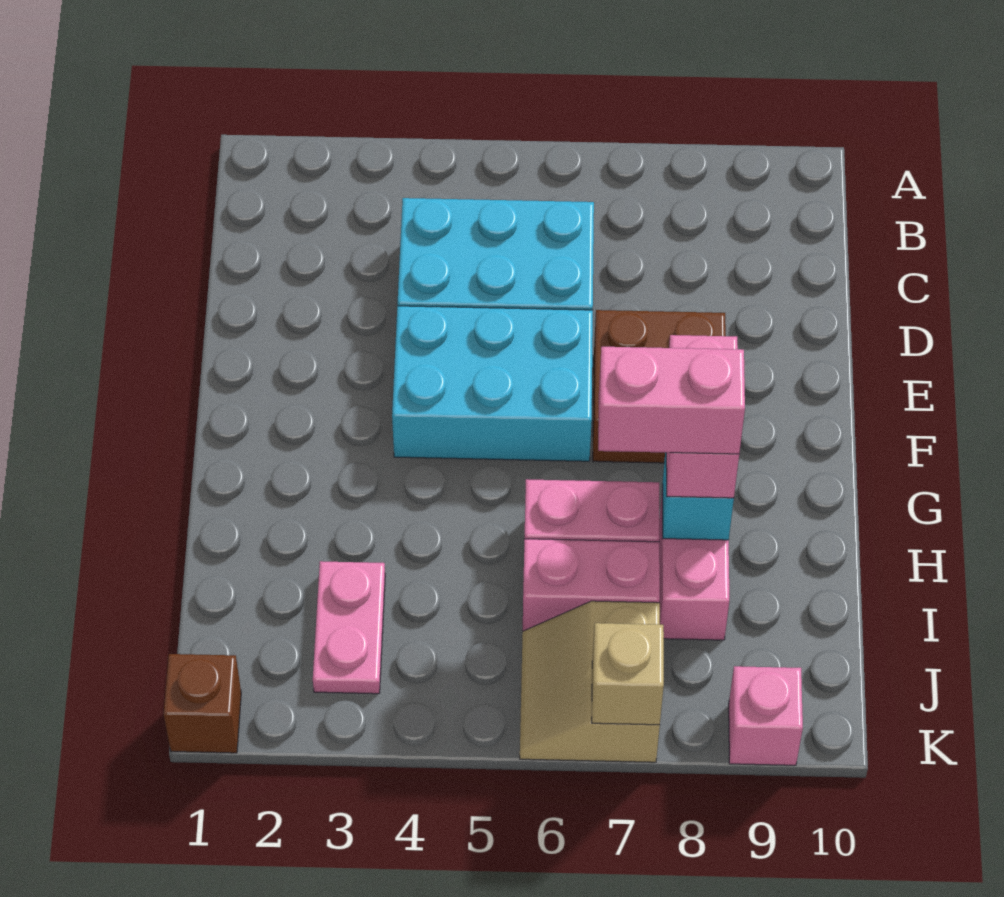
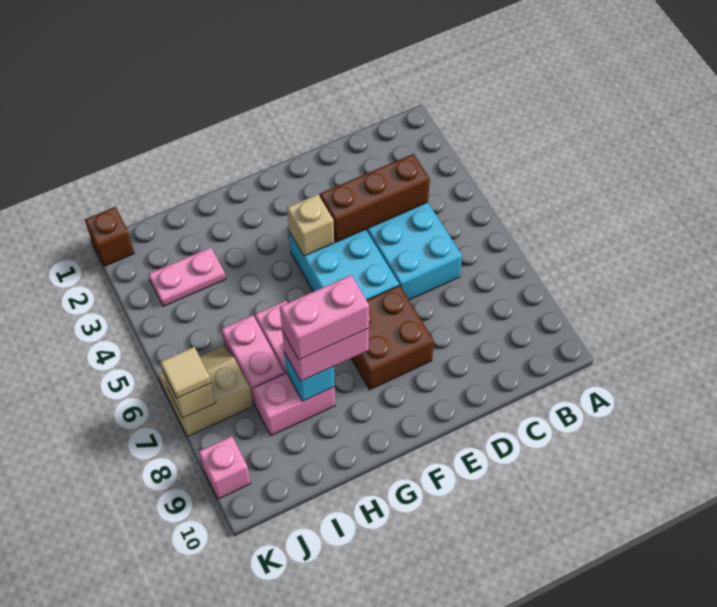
none -> brown 1x3 brick [320,154,430,242]
none -> tan 1x1 brick [287,194,334,256]
pink 1x2 brick [598,347,745,454] -> pink 1x2 brick turned to [280,275,369,360]
none -> tan 1x1 tile [160,347,211,398]

